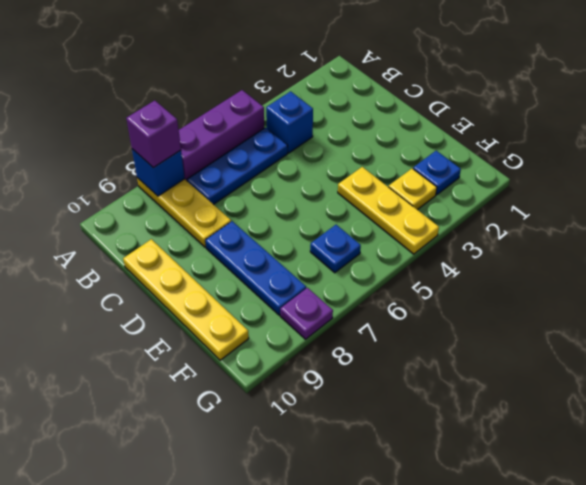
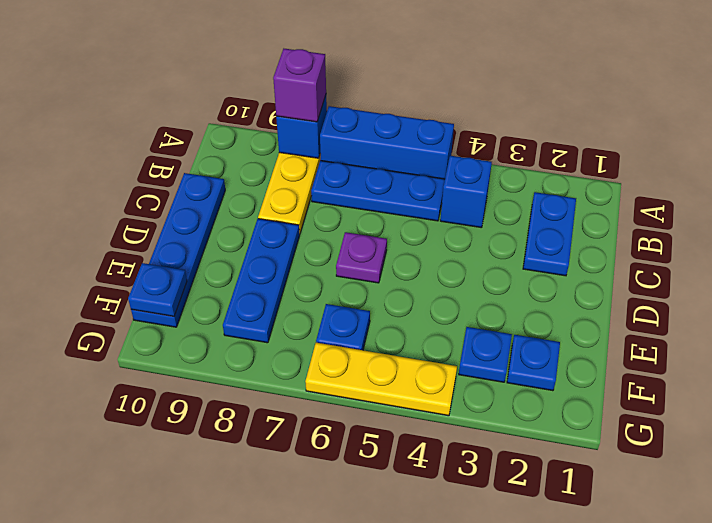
purple 1x3 brick [179,90,264,181] -> blue 1x3 brick [320,106,454,179]
none -> blue 1x2 plate [523,192,576,276]
yellow 1x4 plate [123,239,249,360] -> blue 1x4 plate [131,173,225,327]
yellow 1x3 plate [338,167,439,254] -> yellow 1x3 plate turned to [305,343,457,416]
yellow 1x1 plate [389,168,437,210] -> blue 1x1 plate [459,327,512,382]
none -> blue 1x1 plate [128,263,187,316]
purple 1x1 plate [280,288,333,339] -> purple 1x1 plate moved to [336,232,387,283]

